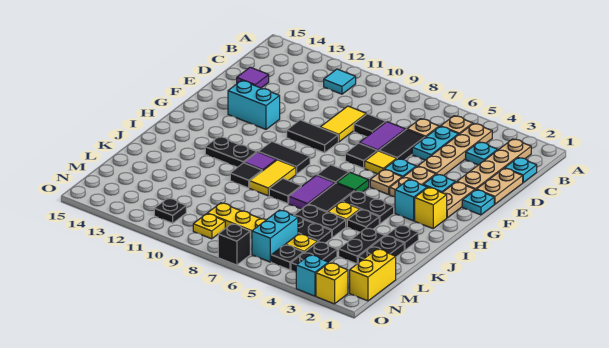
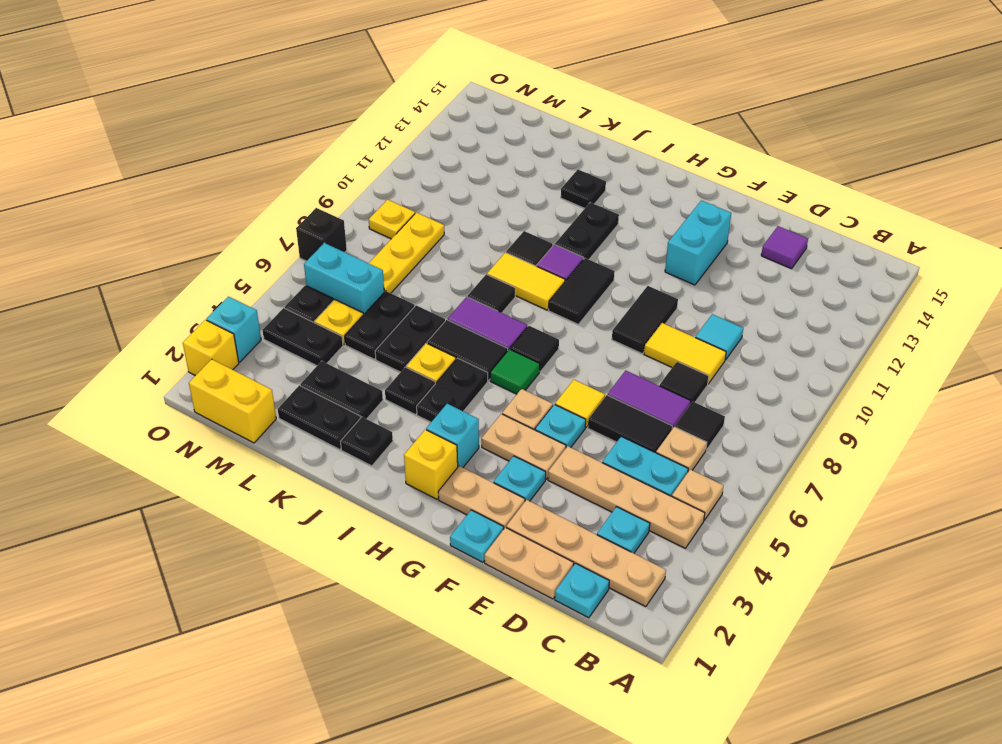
cyan 1x1 tile [324,69,356,94] -> cyan 1x1 tile moved to [695,314,743,360]
black 1x1 tile [345,143,377,168] -> black 1x1 tile moved to [675,401,725,450]
black 1x1 plate [154,198,186,223] -> black 1x1 plate moved to [561,170,606,208]

